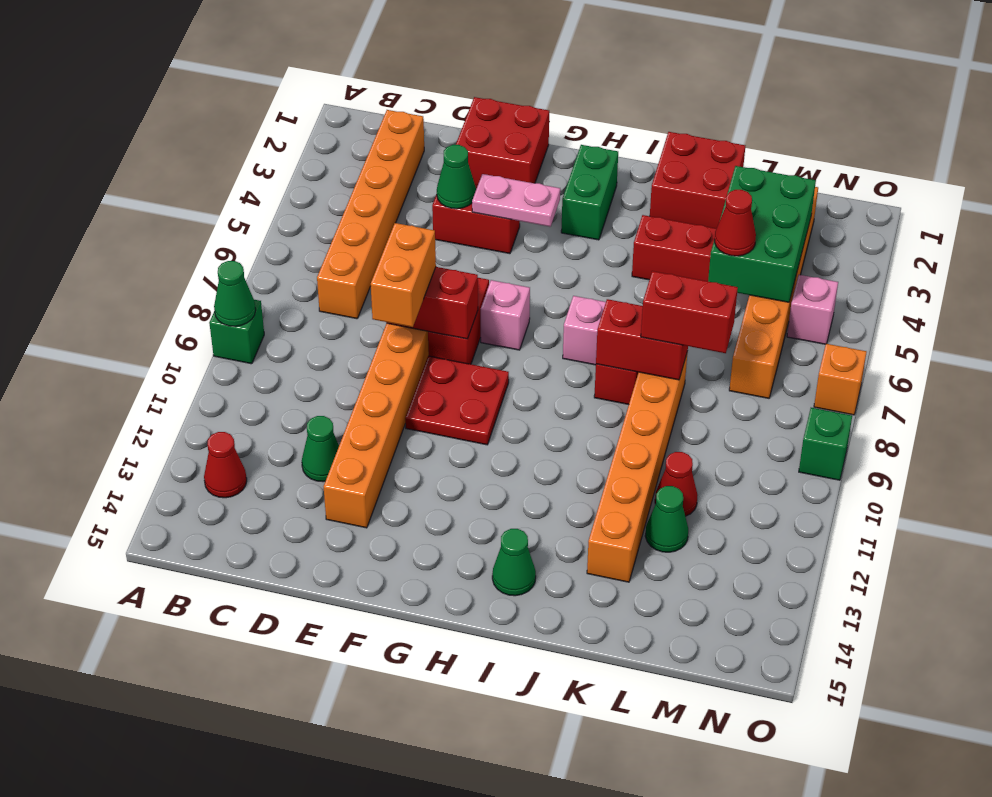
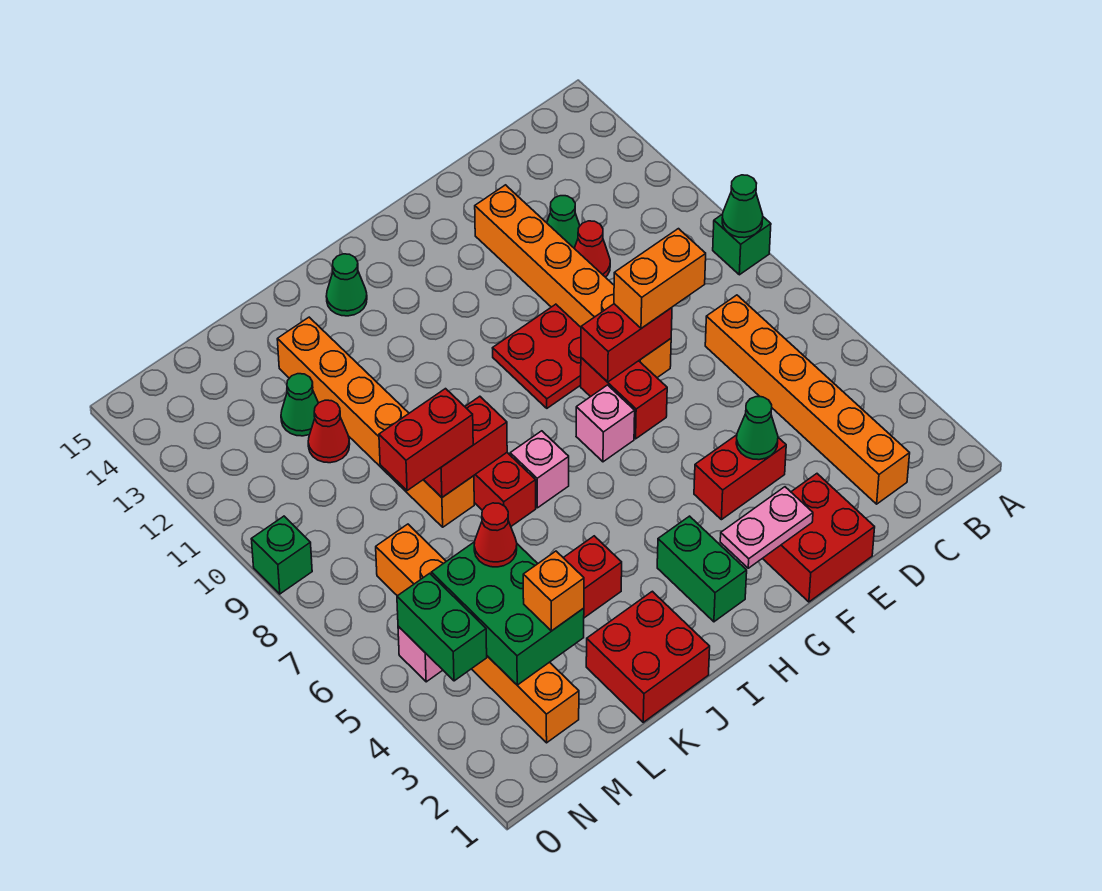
red 1x1 cone [204,432,247,498] -> red 1x1 cone moved to [574,221,610,277]
orange 1x2 brick [371,223,436,327] -> orange 1x2 brick turned to [614,229,706,328]
pink 1x2 plate [472,174,560,227] -> pink 1x2 plate moved to [720,487,813,568]
none -> green 1x2 brick [397,573,487,681]
orange 1x1 brick [814,344,866,415] -> orange 1x1 brick moved to [523,551,584,631]

